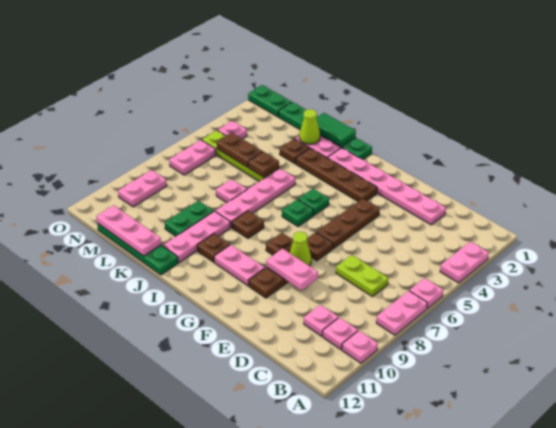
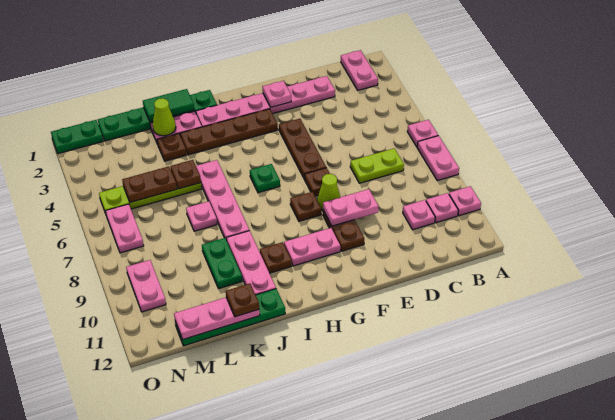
pink 1x2 plate [440,242,489,283] -> pink 1x2 plate moved to [341,50,378,90]
green 1x1 plate [298,189,329,215] -> none
brown 1x1 plate [232,211,264,238] -> brown 1x1 plate moved to [226,283,259,317]
pink 1x1 plate [218,121,247,139] -> pink 1x1 plate moved to [263,81,291,107]

